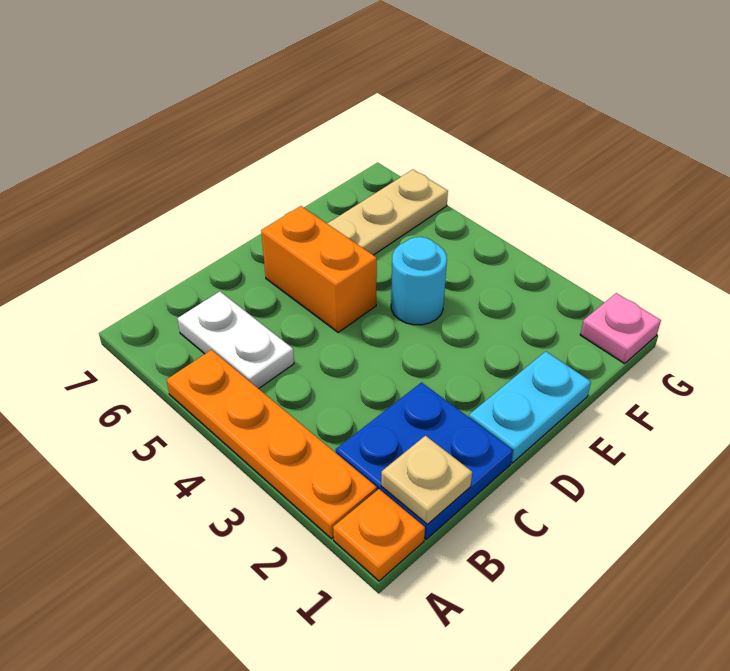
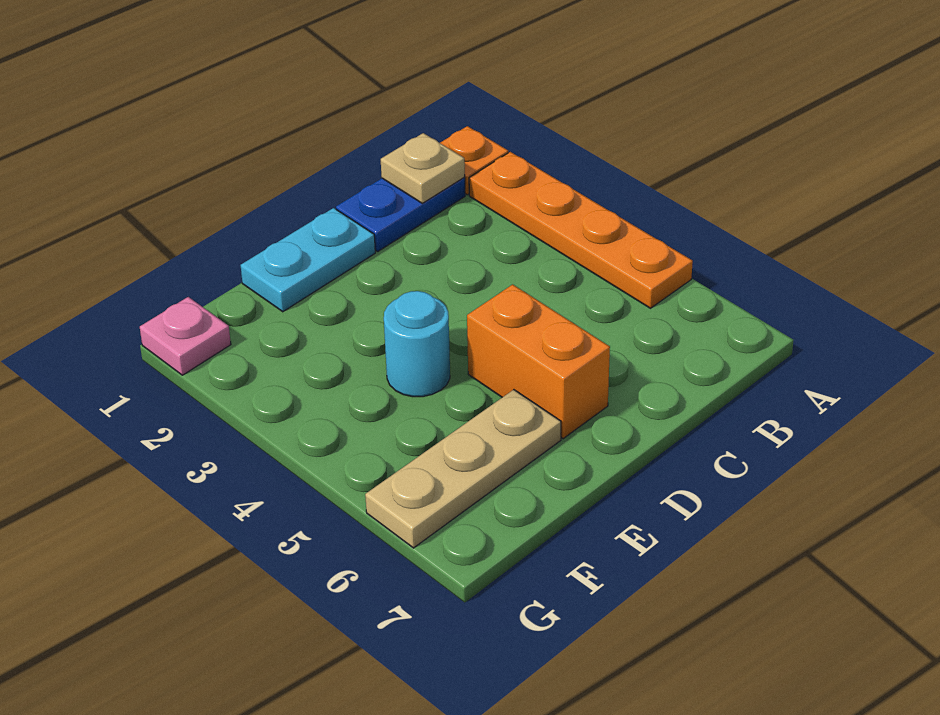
blue 2x2 plate [336,382,513,539] -> blue 1x2 plate [336,177,465,252]
white 1x2 plate [178,292,294,389] -> none

